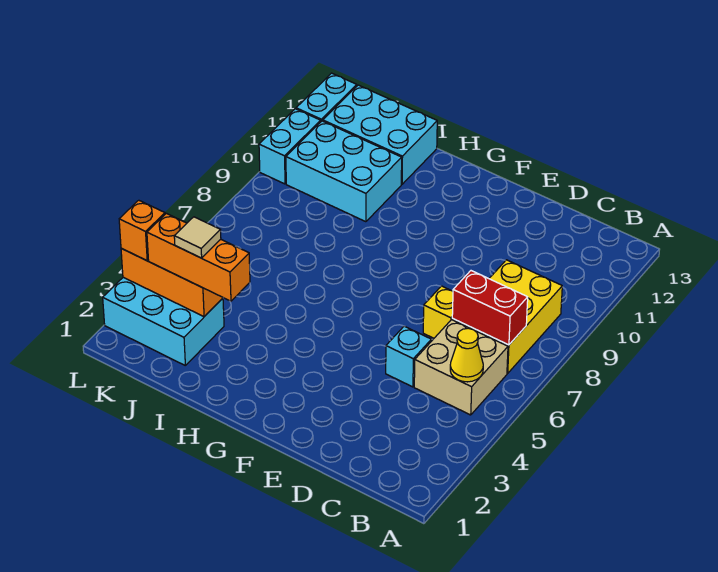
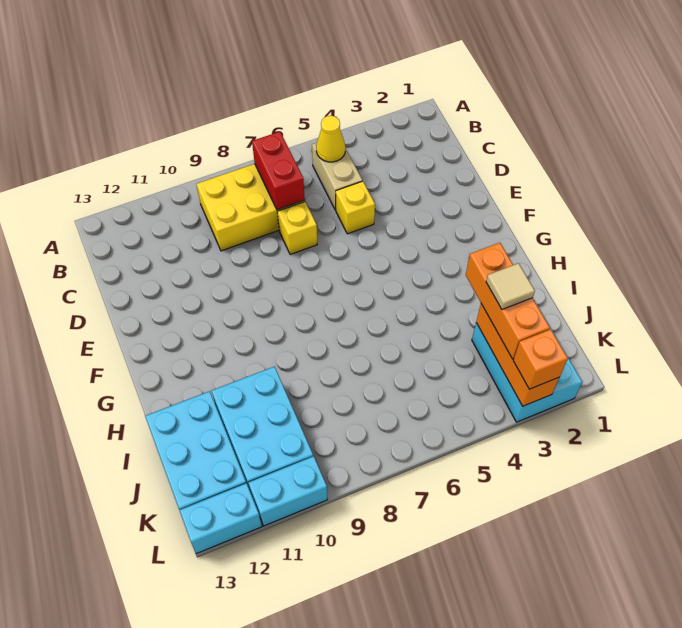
tan 2x2 brick [414,320,508,415] -> tan 1x2 brick [312,143,362,210]
cyan 1x1 brick [386,326,431,387] -> yellow 1x1 brick [336,181,375,234]

